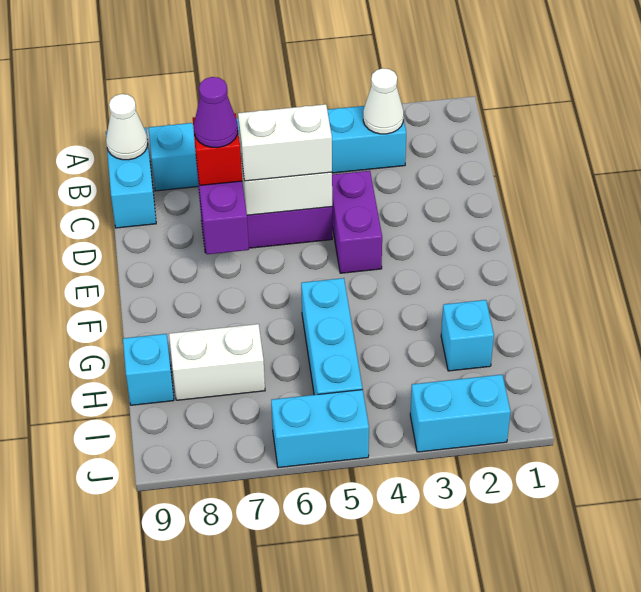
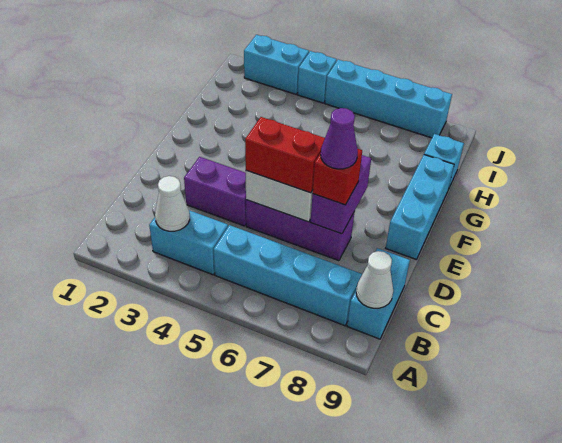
purple 1x2 brick [332,171,382,273] -> purple 1x2 brick turned to [184,157,246,226]
white 1x2 brick [238,104,332,181] -> red 1x2 brick [245,117,325,193]
cyan 1x3 brick [301,278,362,395] -> cyan 1x3 brick moved to [386,155,454,259]
cyan 1x1 brick [441,300,494,371] -> cyan 1x1 brick moved to [298,51,337,103]
white 1x2 brick [169,324,265,400] -> none
cyan 1x2 brick [271,390,369,468] -> cyan 1x4 brick [325,60,452,138]

